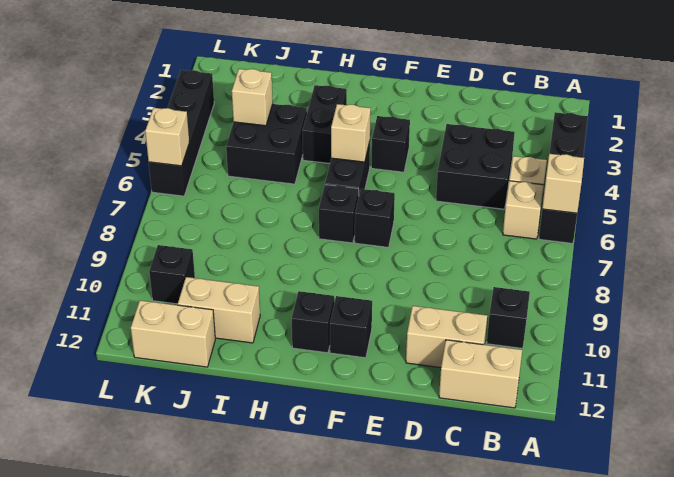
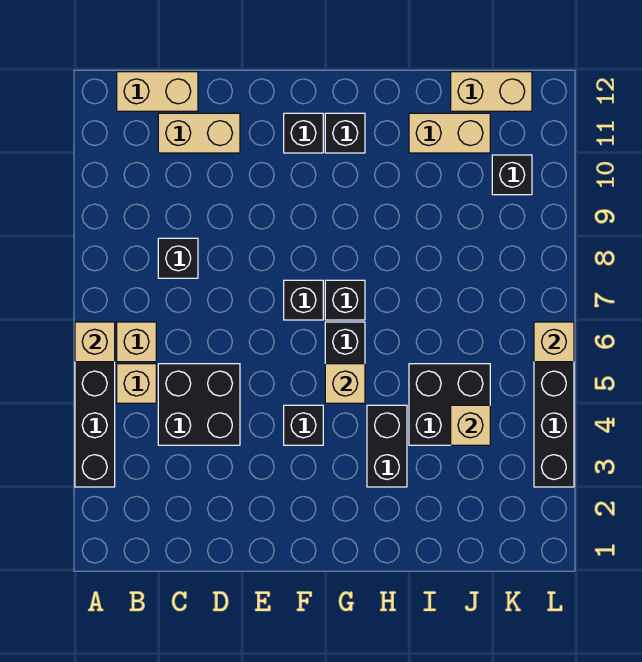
black 1x1 brick [487,287,530,348] -> black 1x1 brick moved to [158,238,198,278]

